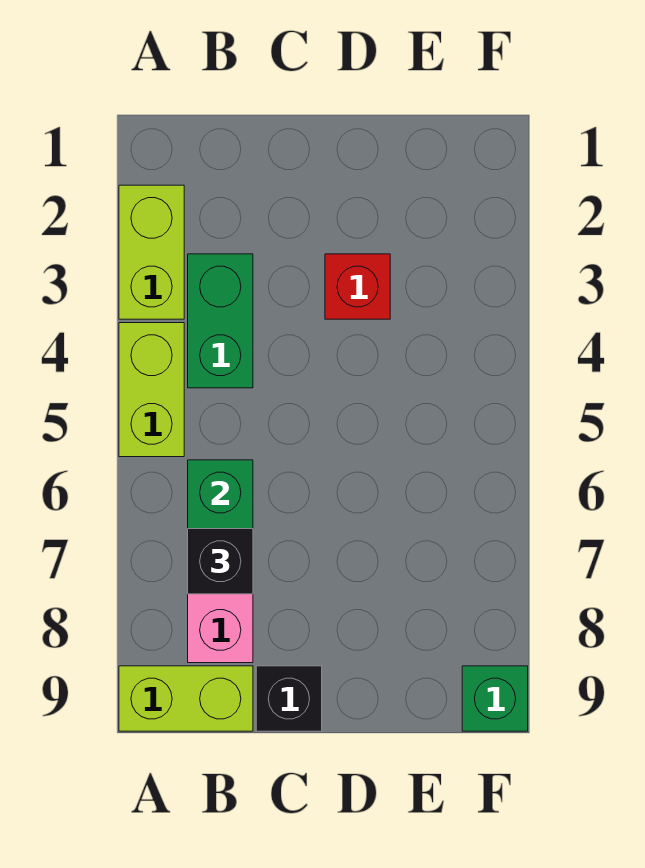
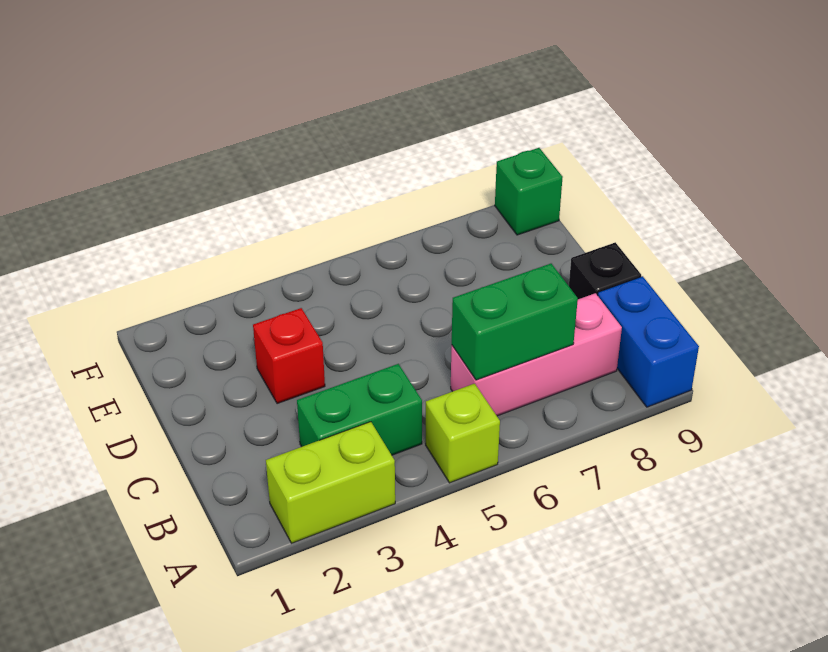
lime 1x2 brick [119,323,184,457] -> lime 1x1 brick [426,384,500,483]
lime 1x2 brick [119,666,253,731] -> blue 1x2 brick [598,276,699,407]
black 1x1 brick [188,529,253,594] -> none

